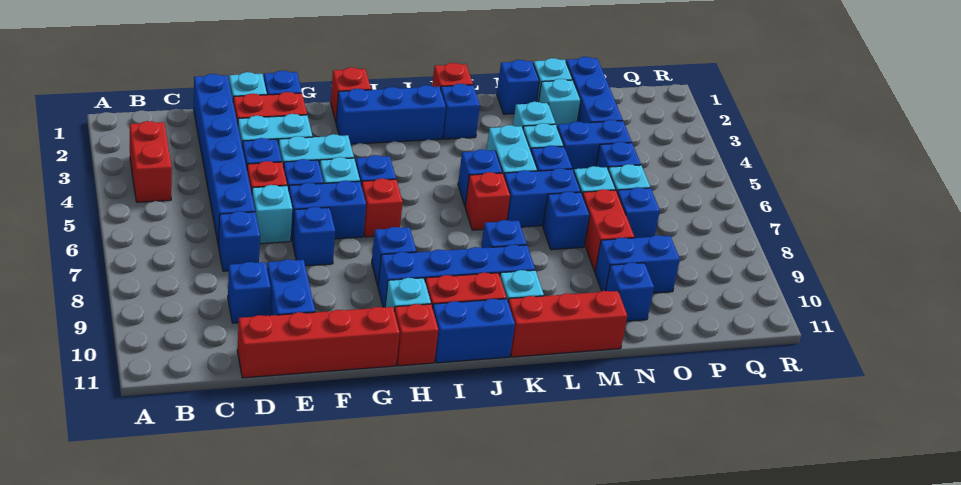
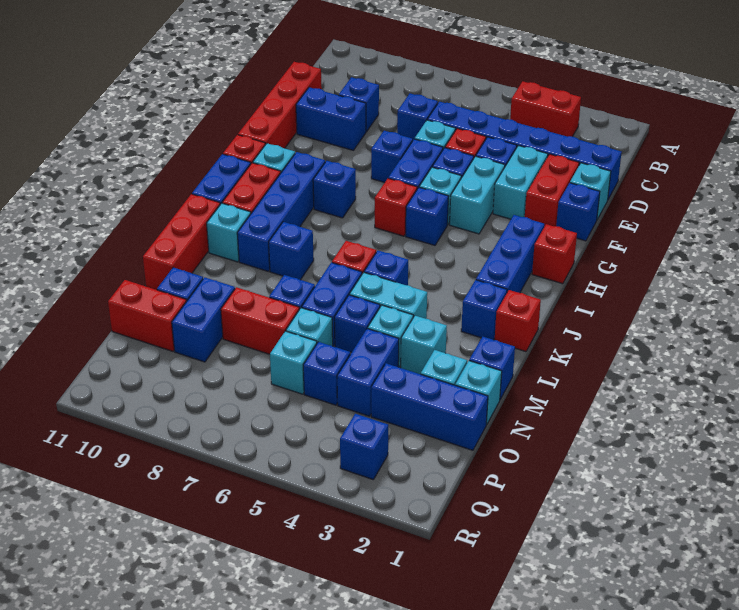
blue 1x1 brick [617,187,660,238] -> blue 1x1 brick moved to [340,414,388,480]
none -> red 1x2 brick [108,280,187,351]

